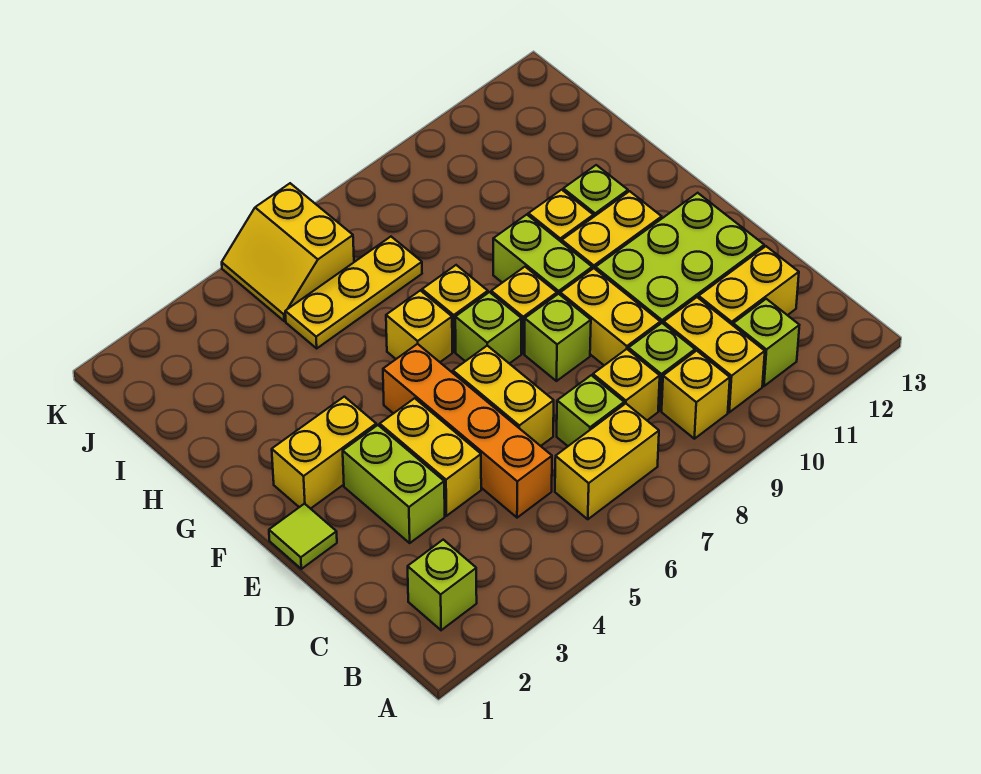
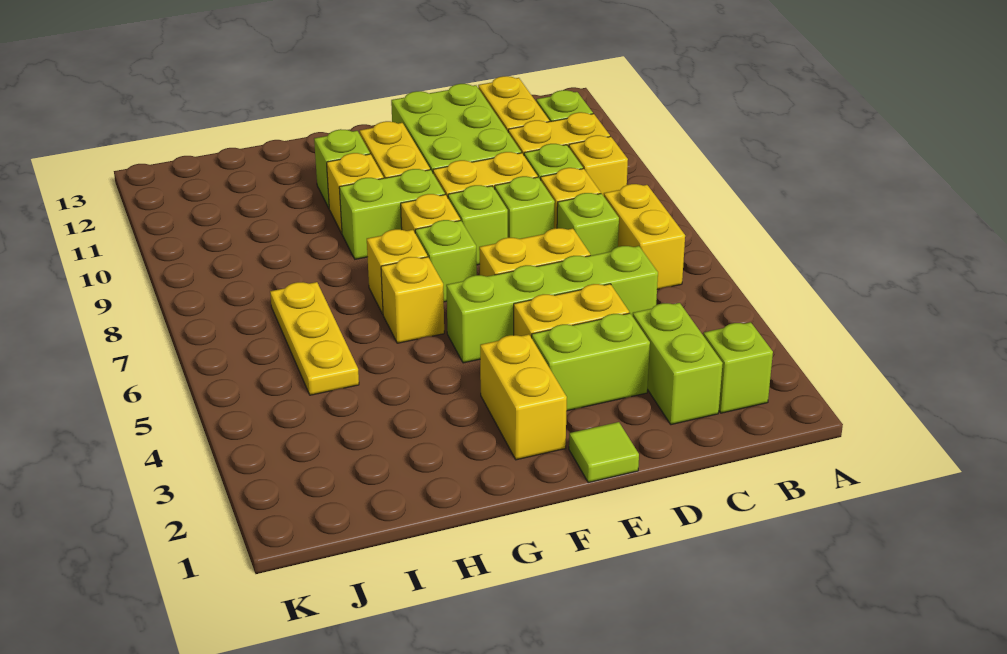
none -> lime 1x2 brick [633,303,723,425]
orange 1x4 brick [383,344,552,518] -> lime 1x4 brick [446,246,658,363]
none -> lime 1x1 brick [495,176,555,239]
yellow 2x2 slope [222,183,354,321] -> none

